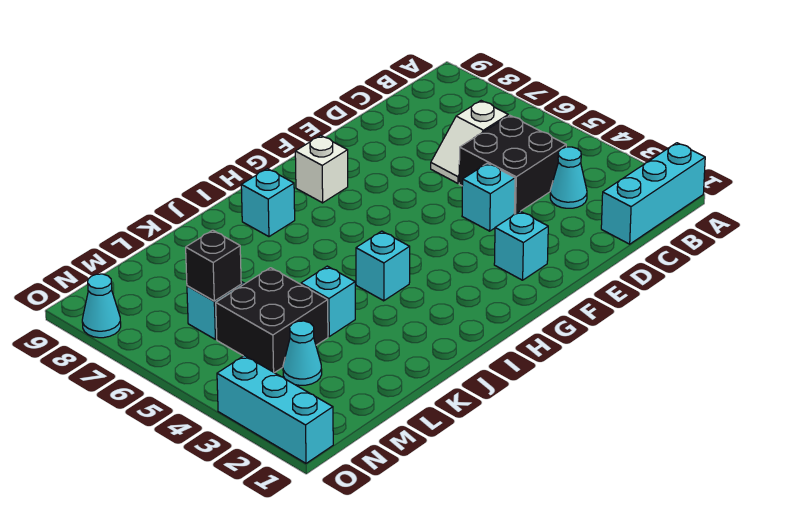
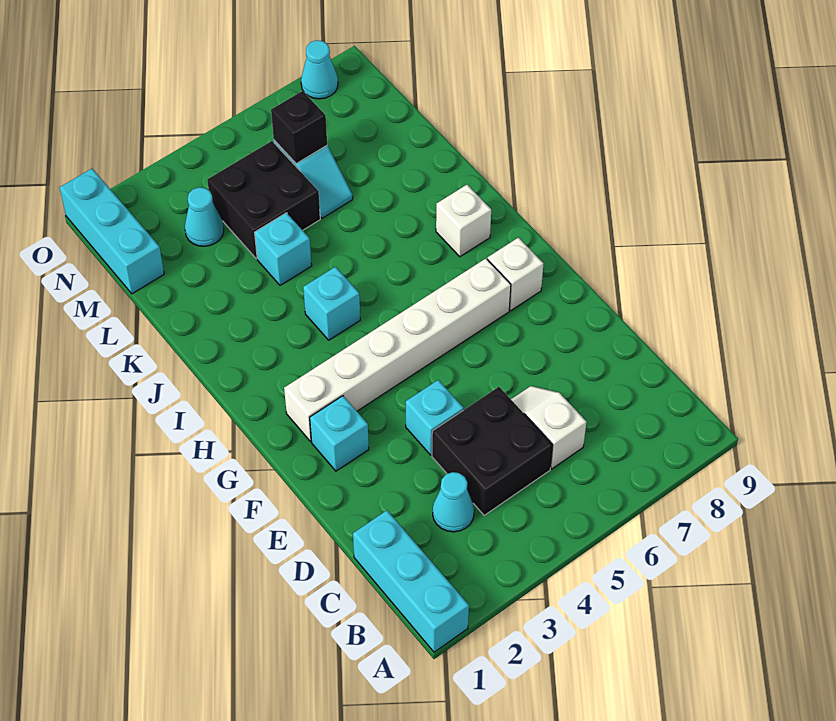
none -> white 1x6 brick [284,259,511,442]
cyan 1x1 brick [241,169,295,237] -> white 1x1 brick [436,185,491,257]
cyan 1x3 brick [217,356,333,463] -> cyan 1x3 brick turned to [60,169,164,294]

